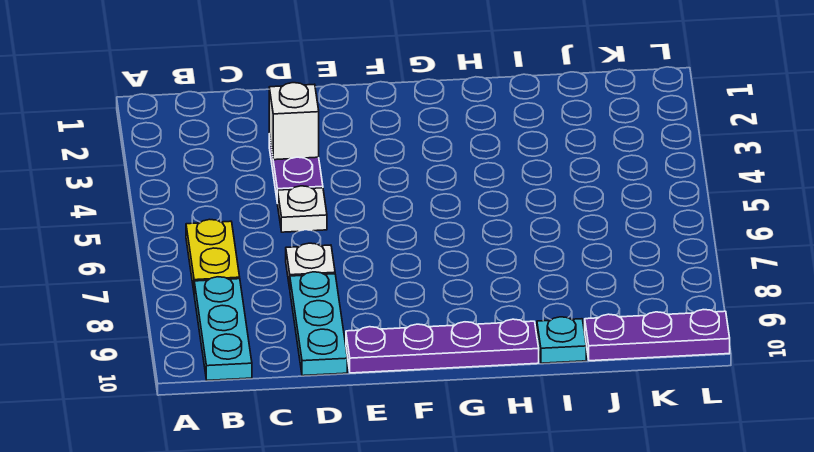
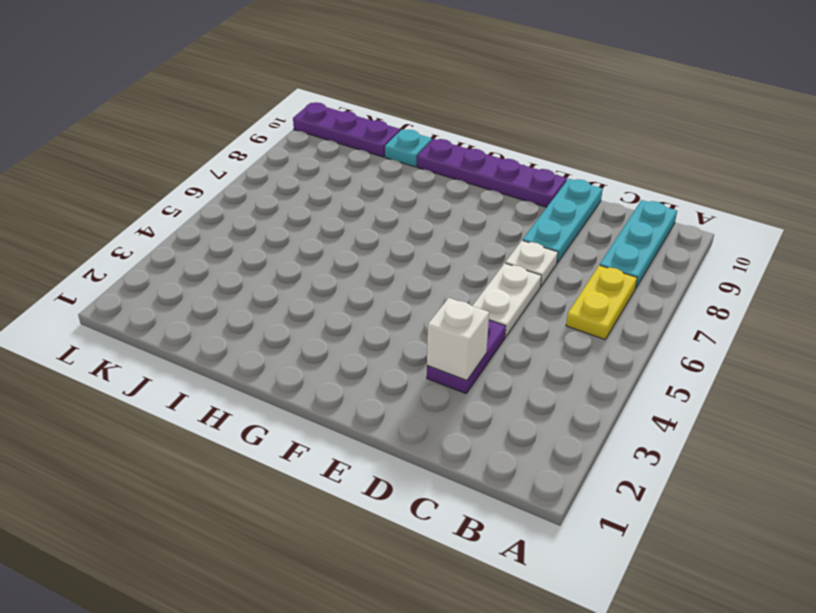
white 1x1 plate [278,186,327,232] -> white 1x2 plate [473,263,541,337]

